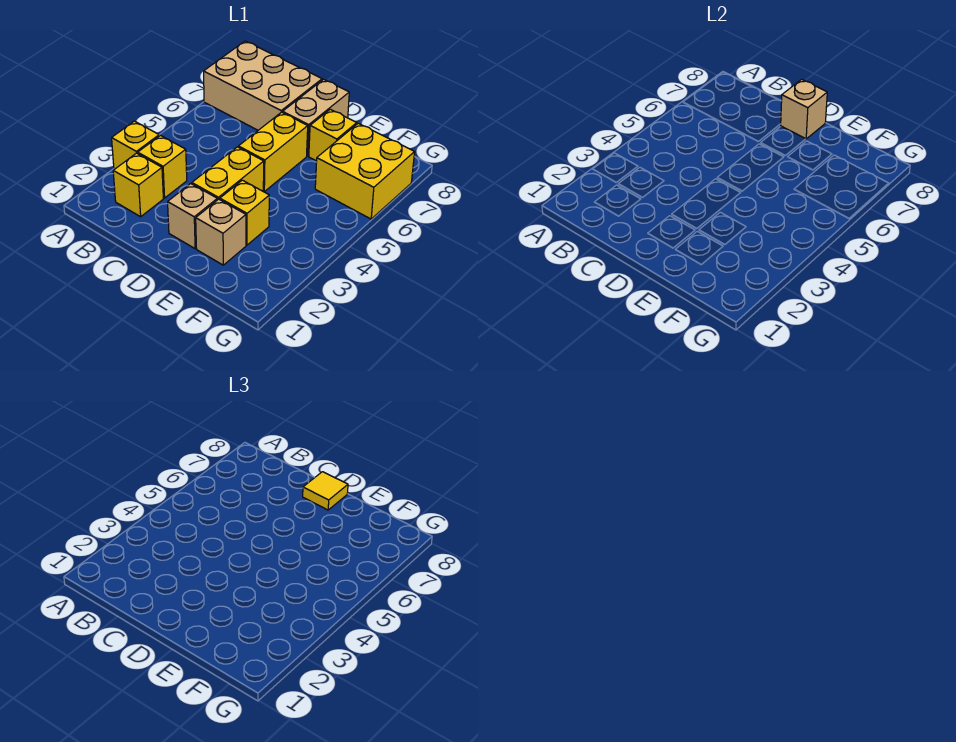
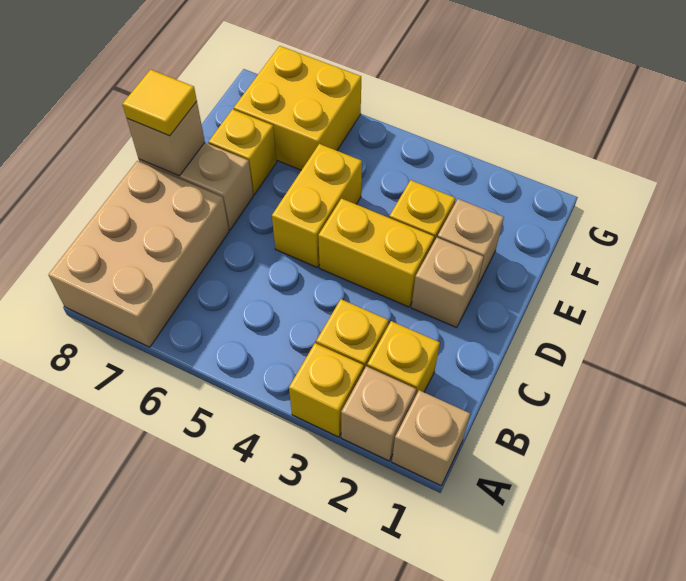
none -> tan 1x1 brick [392,390,470,486]
none -> tan 1x1 brick [341,366,416,461]
yellow 1x2 brick [238,112,308,192] -> yellow 1x2 brick turned to [272,144,362,268]

